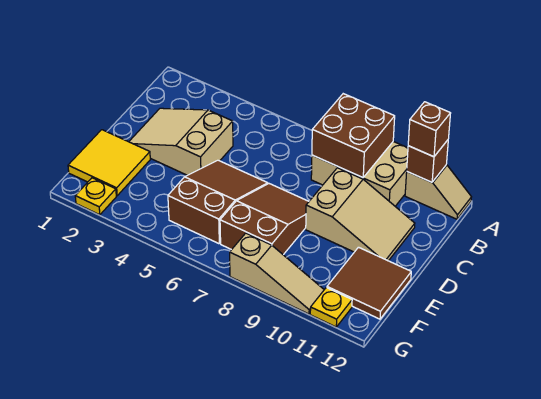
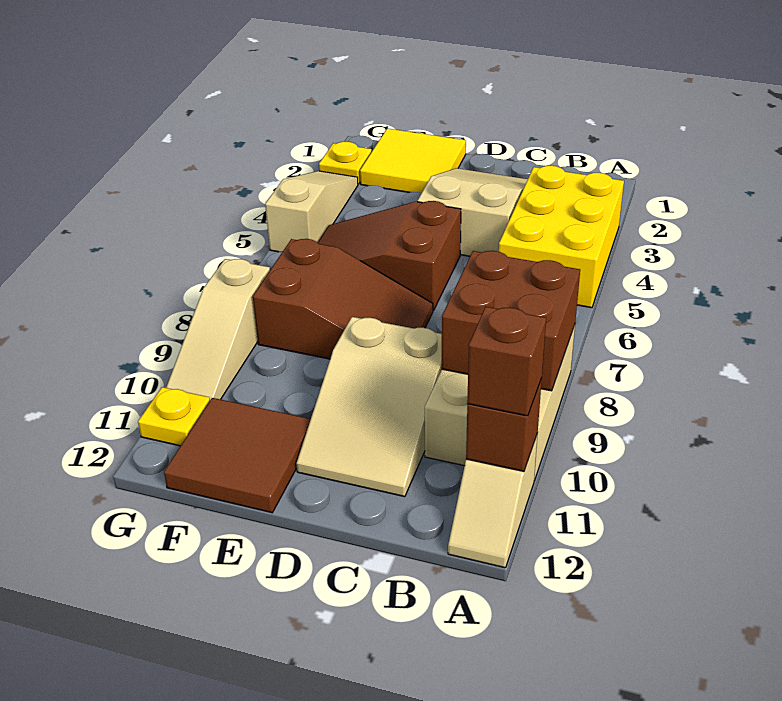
none -> yellow 2x3 brick [499,166,624,308]
brown 2x3 slope [168,160,268,244] -> brown 2x3 slope turned to [318,201,461,311]
none -> tan 1x3 slope [265,171,358,252]

